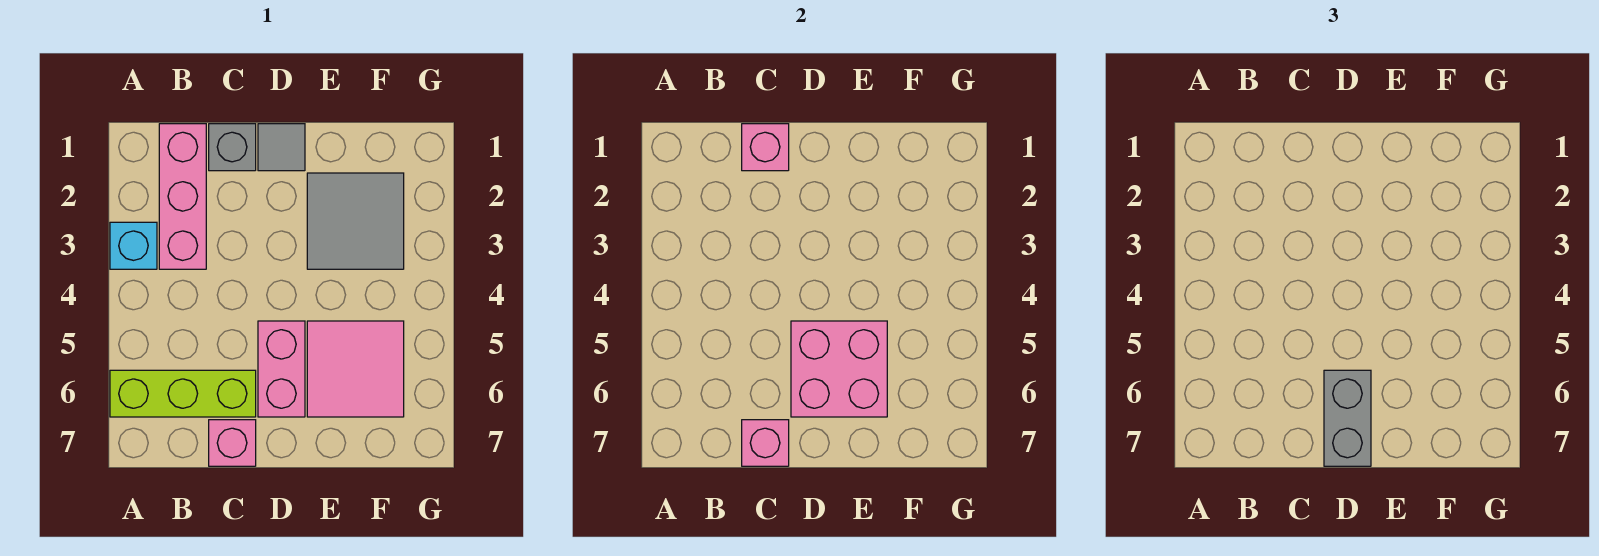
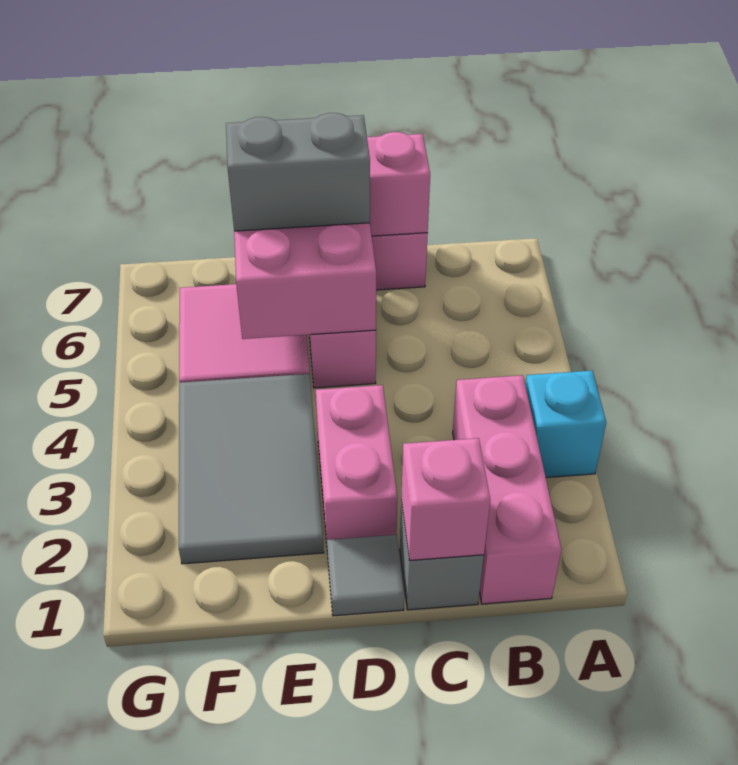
lime 1x3 brick [110,370,256,417] -> none
none -> pink 1x2 brick [316,385,397,543]
grey 1x2 brick [1324,370,1371,466] -> grey 1x2 brick turned to [226,113,370,231]
grey 2x2 tile [307,173,404,269] -> grey 2x3 tile [179,374,324,564]

